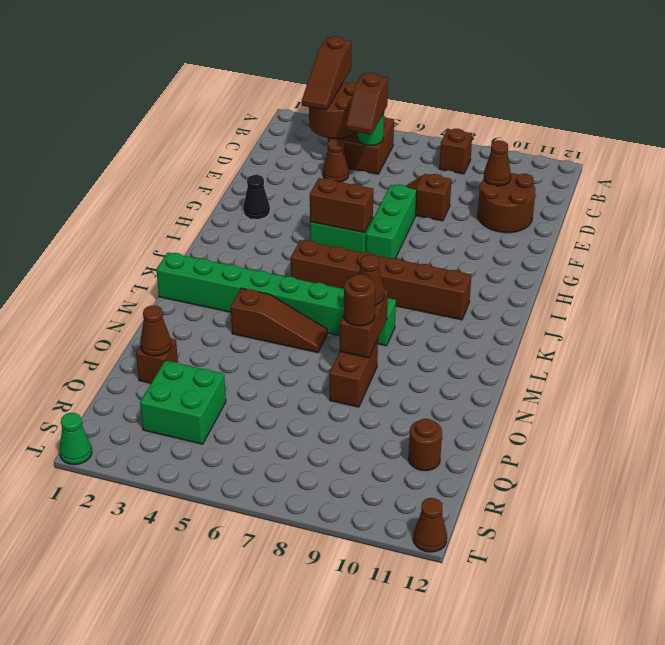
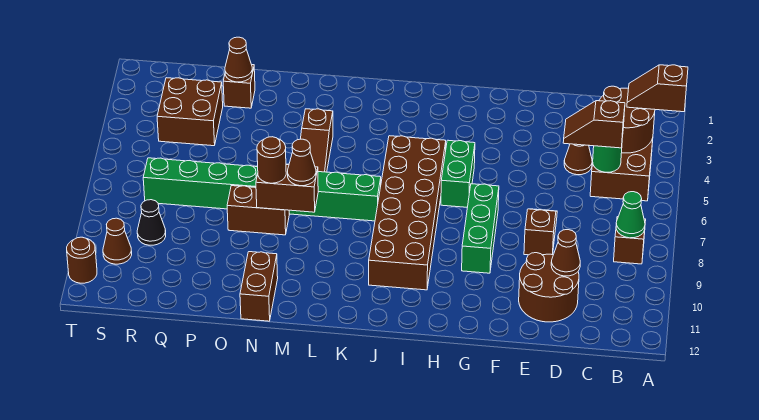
brown 1x3 slope [302,36,351,110] -> brown 1x2 slope [627,65,688,112]
green 1x3 brick [366,185,417,258] -> green 1x3 brick turned to [462,184,499,273]
black 1x1 cone [243,175,270,220] -> black 1x1 cone moved to [137,200,166,245]
brown 1x2 brick [310,178,373,233] -> brown 1x2 brick moved to [240,252,278,321]
brown 1x6 brick [291,240,471,320] -> brown 2x6 brick [369,136,446,290]
green 1x8 brick [156,252,396,346] -> green 1x8 brick turned to [143,158,381,221]
green 2x2 brick [140,360,226,444] -> brown 2x2 brick [157,78,223,146]
brown 1x1 round brick [408,419,442,471] -> brown 1x1 round brick moved to [67,237,97,283]
green 1x1 cone [59,413,92,465] -> green 1x1 cone moved to [616,192,645,238]
brown 1x1 cone [413,498,447,552] -> brown 1x1 cone moved to [103,218,132,264]

